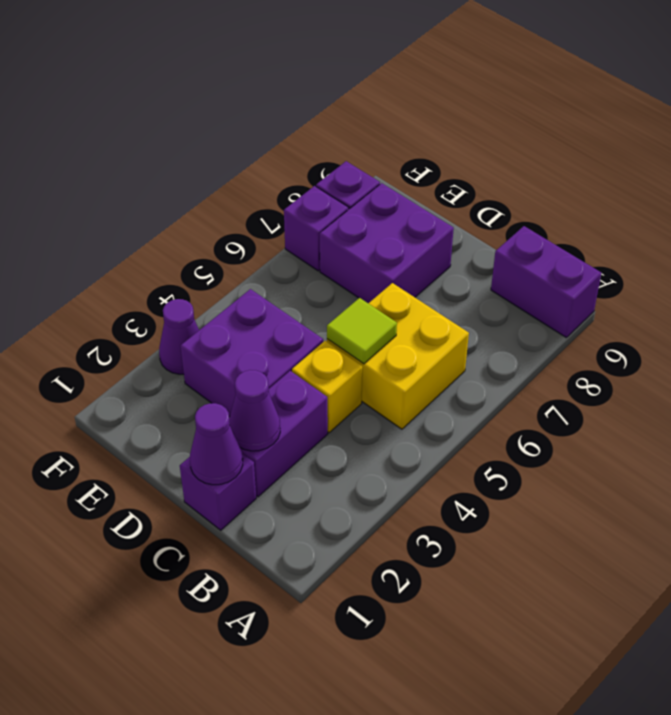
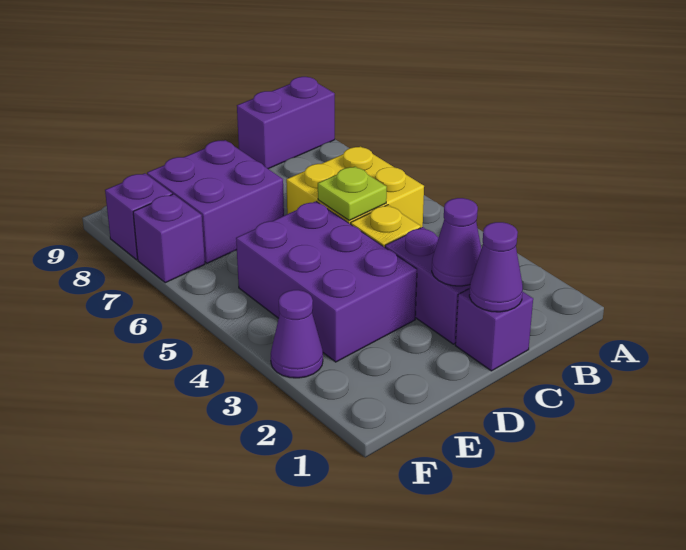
lime 1x1 tile [327,298,397,364] -> lime 1x1 plate [318,167,387,220]
purple 2x2 brick [181,289,323,416] -> purple 2x3 brick [236,201,417,362]

